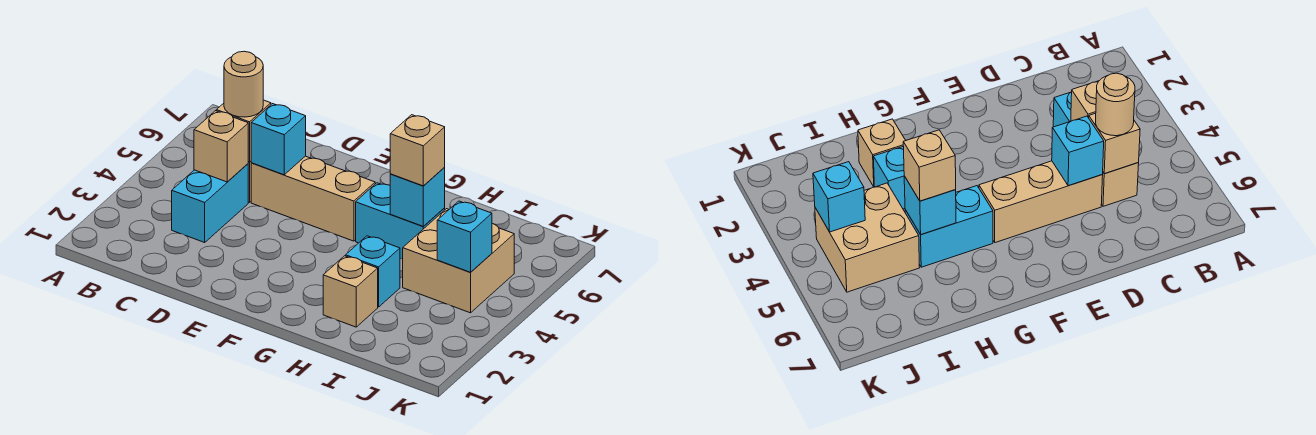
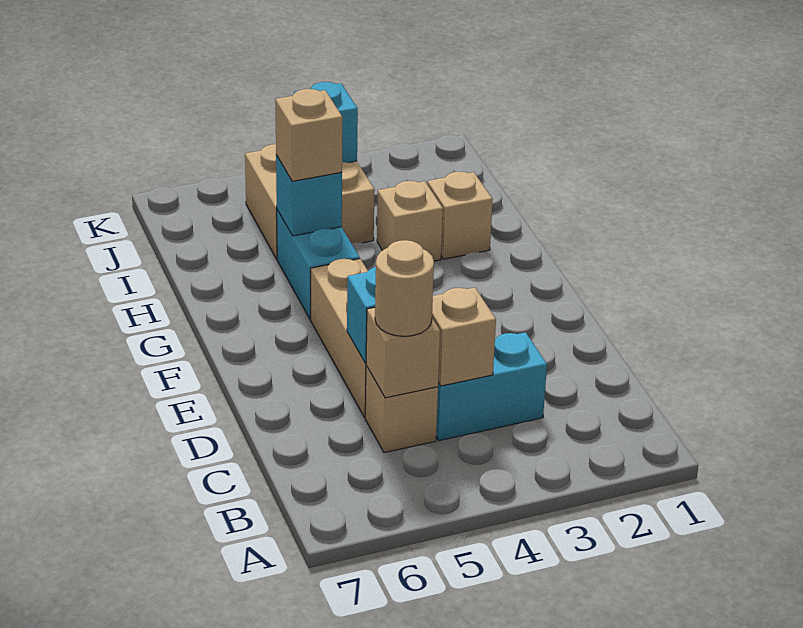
cyan 1x1 brick [346,236,400,307] -> tan 1x1 brick [377,181,443,261]

